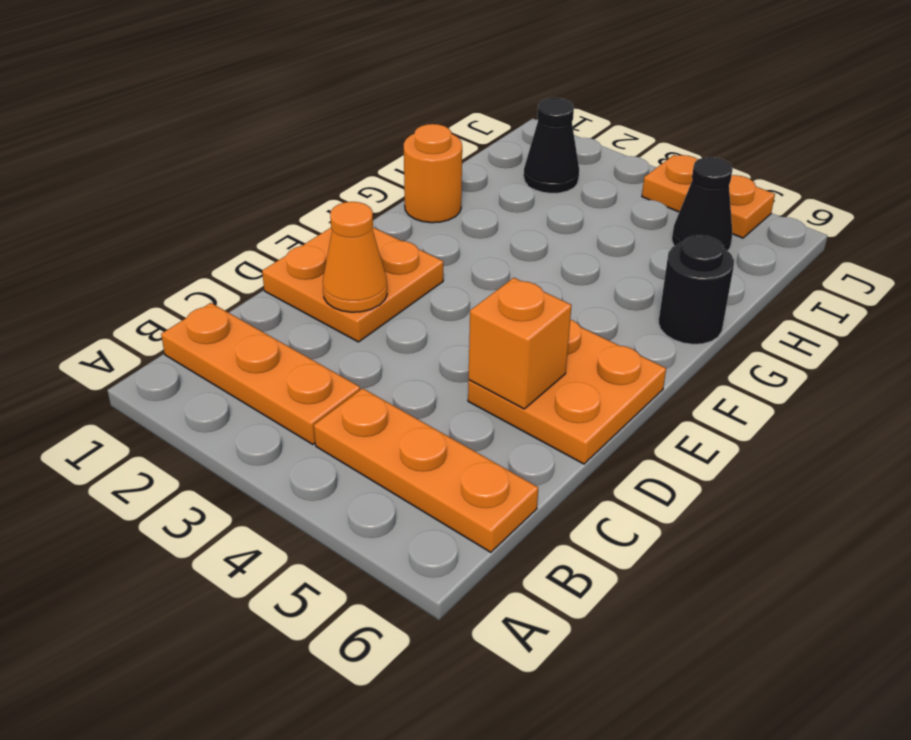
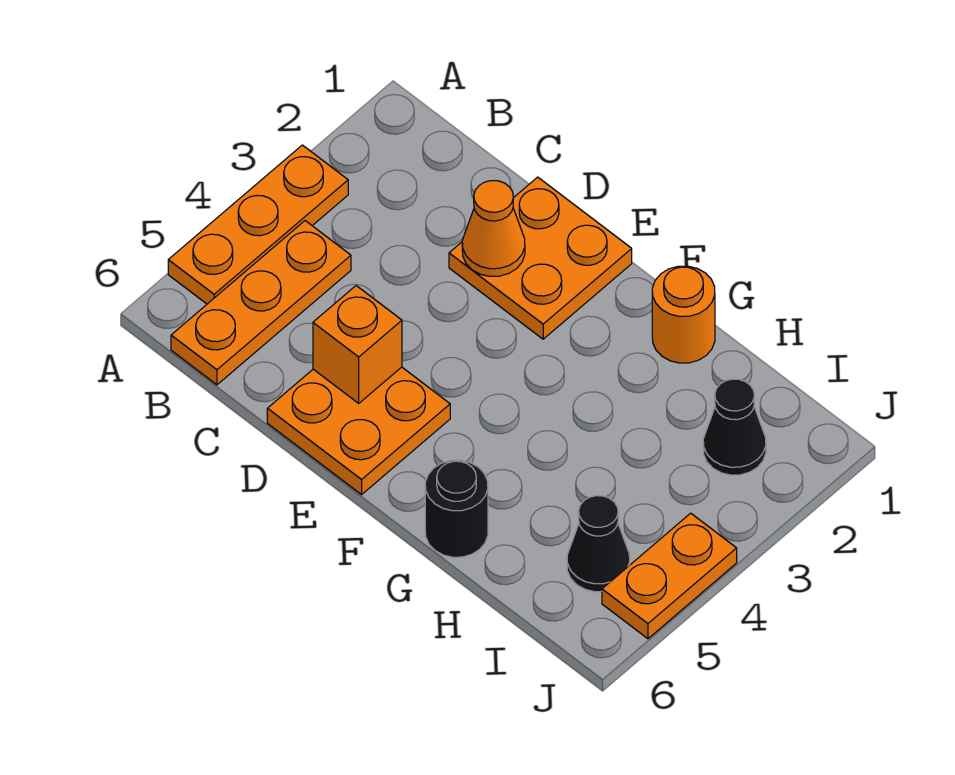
orange 1x3 plate [161,303,360,444] -> orange 1x3 plate moved to [168,145,348,304]

